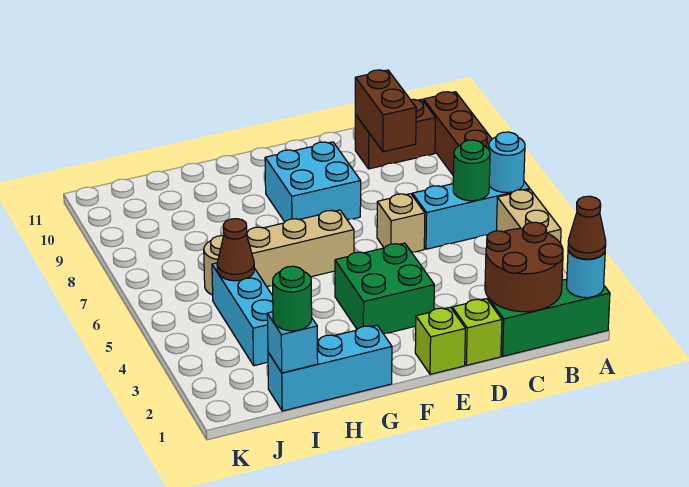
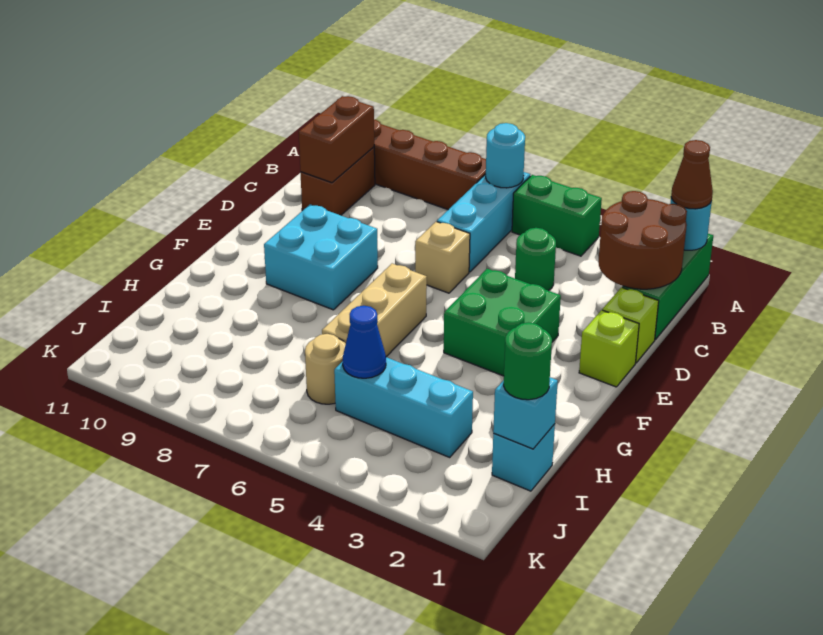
tan 1x2 brick [496,189,561,244] -> green 1x2 brick [512,175,602,256]
green 1x1 round brick [453,140,490,201] -> green 1x1 round brick moved to [515,228,556,291]
brown 1x2 brick [355,70,416,152] -> brown 1x2 brick turned to [299,96,374,183]
cyan 1x3 brick [268,325,392,411] -> cyan 1x1 brick [492,424,555,491]
brown 1x1 cone [217,219,254,281] -> blue 1x1 cone [343,306,386,378]

